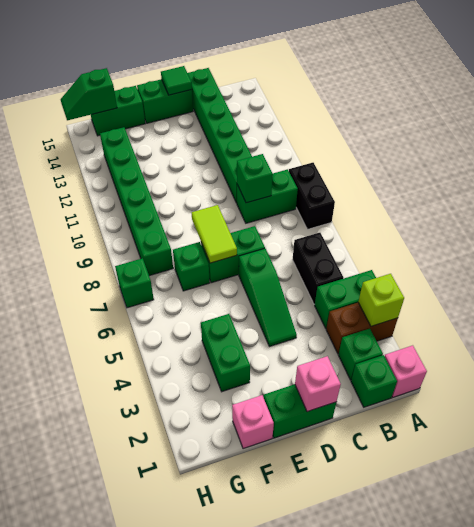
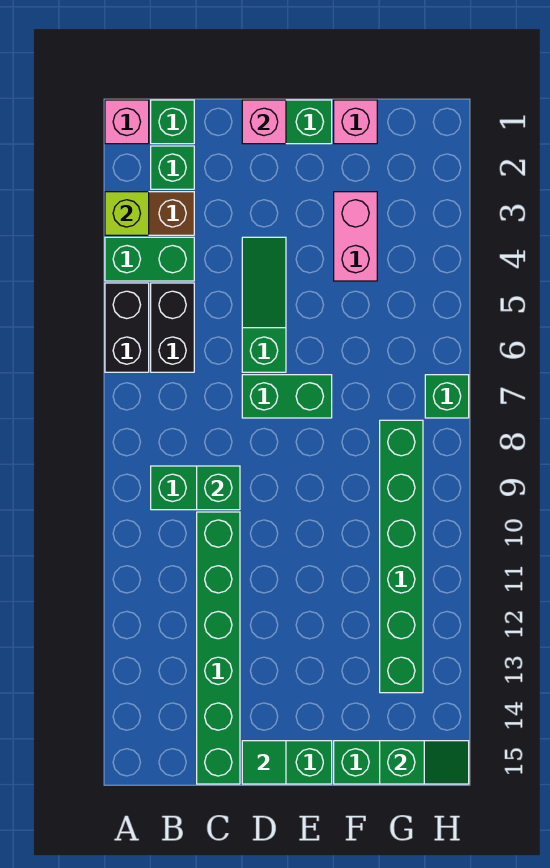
black 1x2 brick [289,163,335,229] -> black 1x2 brick moved to [105,283,149,372]
lime 1x2 tile [192,205,237,263] -> none
green 1x2 brick [201,314,250,392] -> pink 1x2 brick [334,192,377,281]
green 1x1 brick [173,242,210,291] -> none

